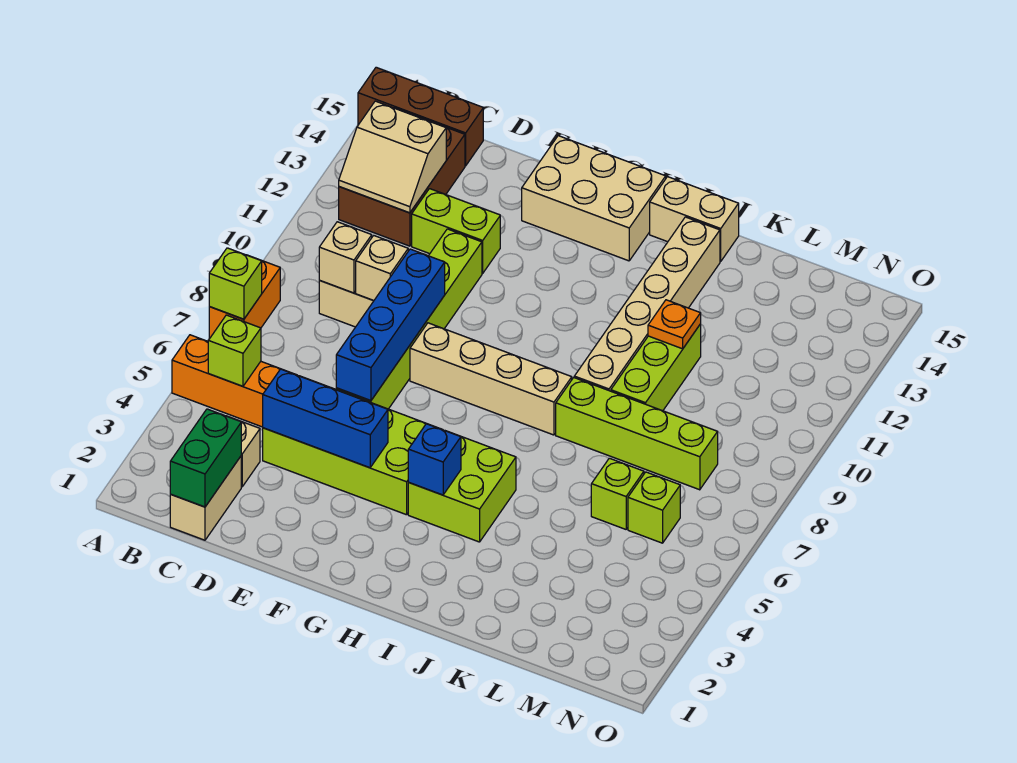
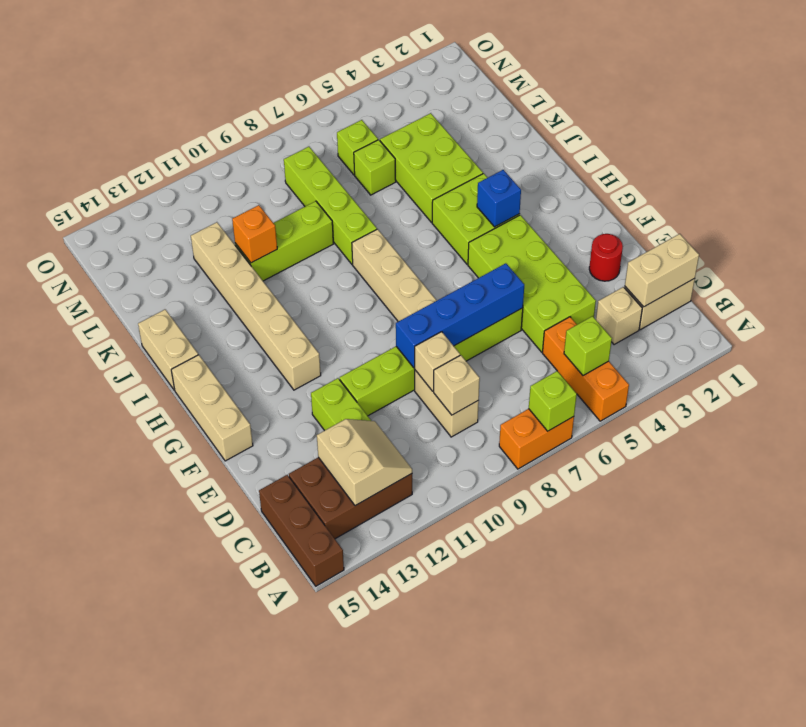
green 1x2 brick [170,409,241,507] -> tan 1x2 brick [625,234,699,307]
blue 1x3 brick [263,369,388,468] -> none
none -> red 1x1 round brick [589,234,623,281]
tan 2x3 brick [522,136,666,261] -> tan 1x3 brick [171,355,253,461]
none -> lime 2x3 brick [380,113,483,222]
tan 1x6 brick [574,217,720,391] -> tan 1x6 brick turned to [191,222,321,390]
orange 1x1 plate [648,300,701,349] -> orange 1x1 brick [232,205,277,263]

